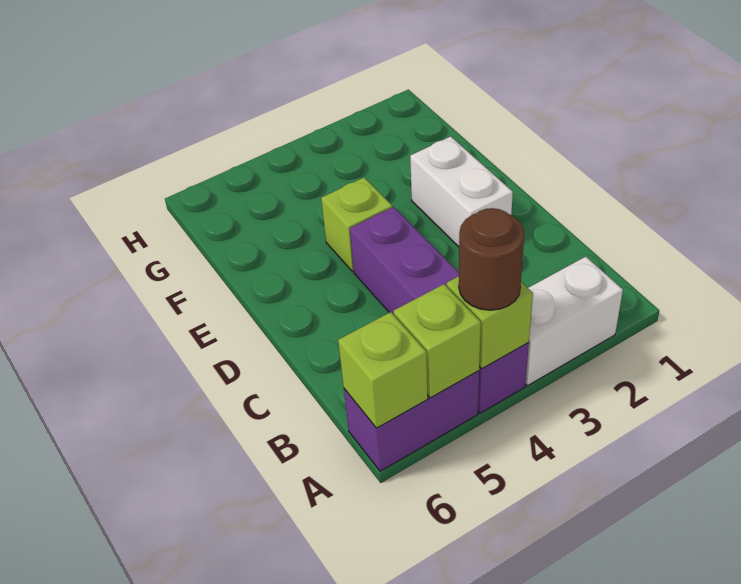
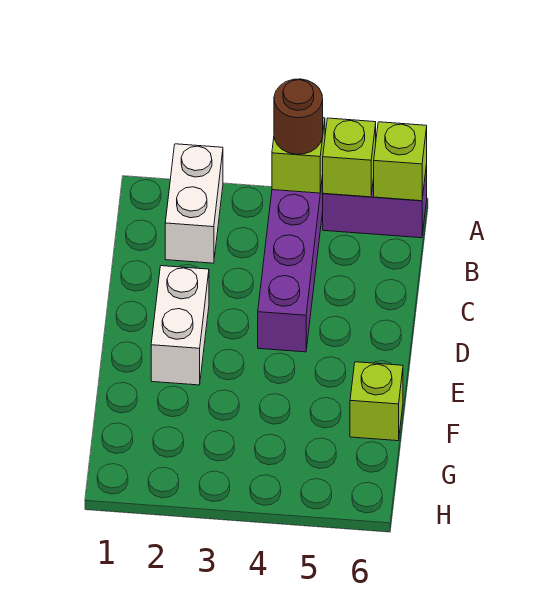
white 1x2 brick [526,257,623,386] -> white 1x2 brick turned to [165,144,223,263]
lime 1x1 brick [321,178,392,271] -> lime 1x1 brick moved to [350,362,403,441]

